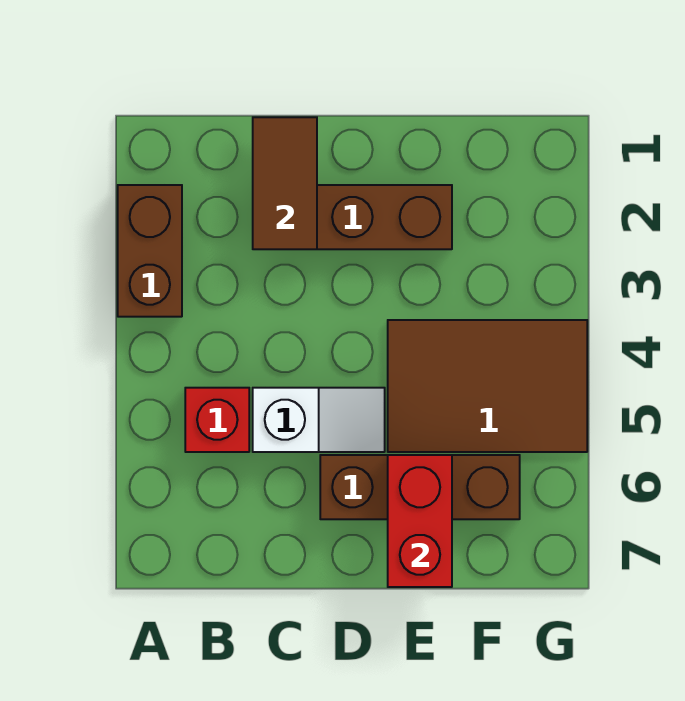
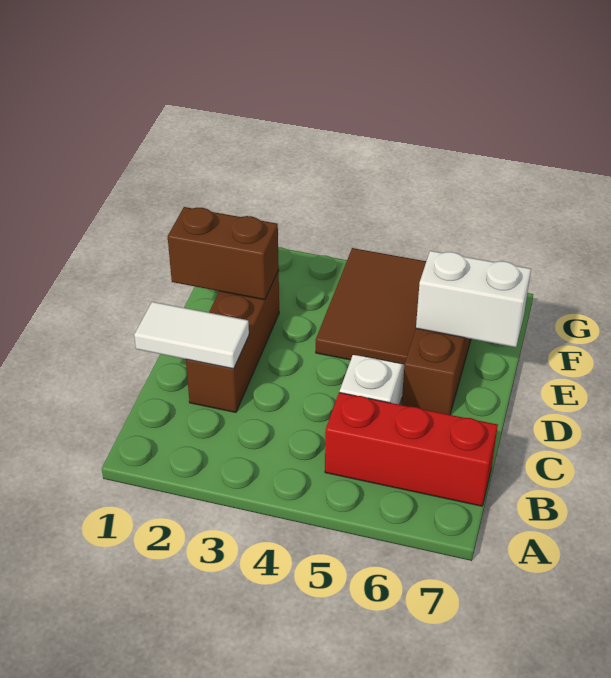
brown 1x2 brick [118,185,182,317] -> brown 1x2 brick moved to [168,207,279,300]
red 1x1 brick [185,388,249,452] -> red 1x3 brick [325,392,498,506]
brown 1x2 tile [253,117,317,249] -> white 1x2 tile [134,302,249,369]
red 1x2 brick [388,455,452,587] -> white 1x2 brick [416,251,531,347]

